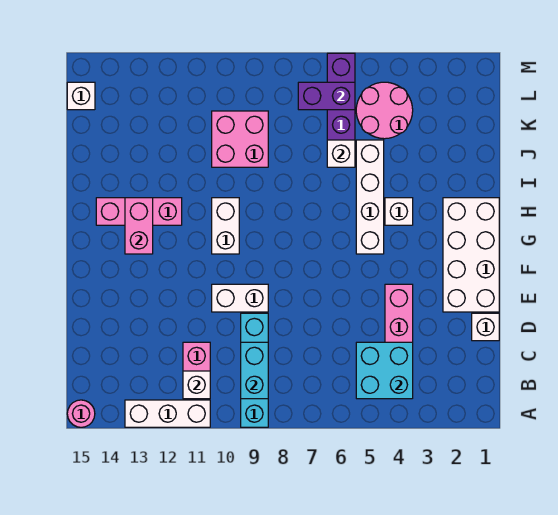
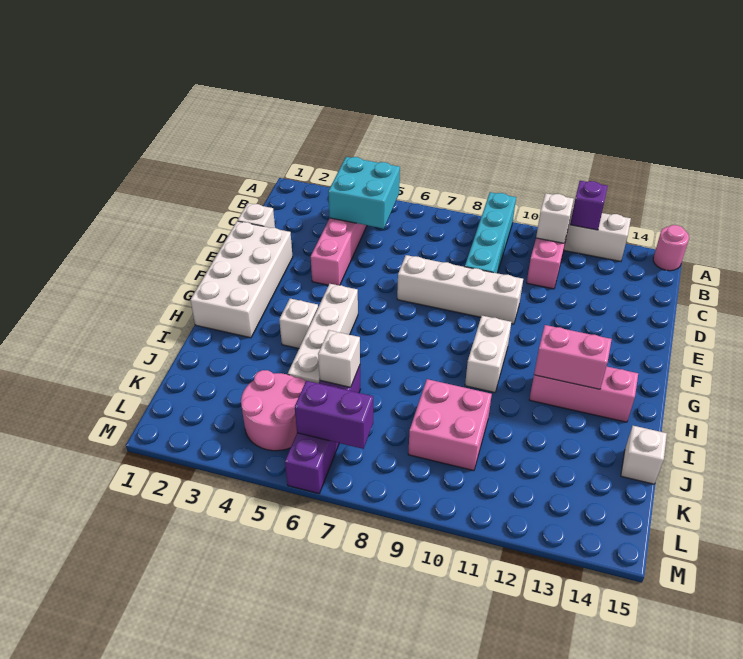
none -> purple 1x1 brick [570,181,608,230]
cyan 1x2 brick [241,342,268,399] -> none
white 1x2 brick [212,284,268,312] -> white 1x4 brick [397,255,523,324]
pink 1x2 brick [125,198,153,254] -> pink 1x2 brick turned to [534,325,612,389]
white 1x1 brick [67,82,95,110] -> white 1x1 brick moved to [621,426,667,484]

